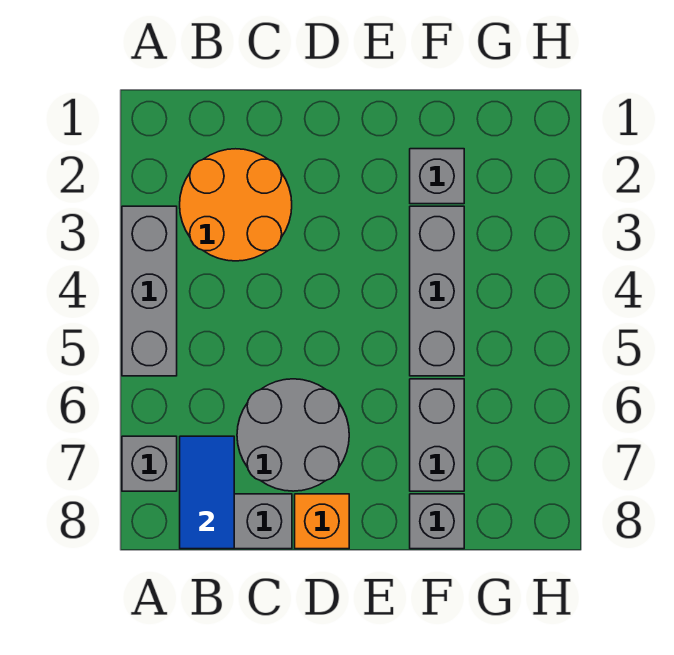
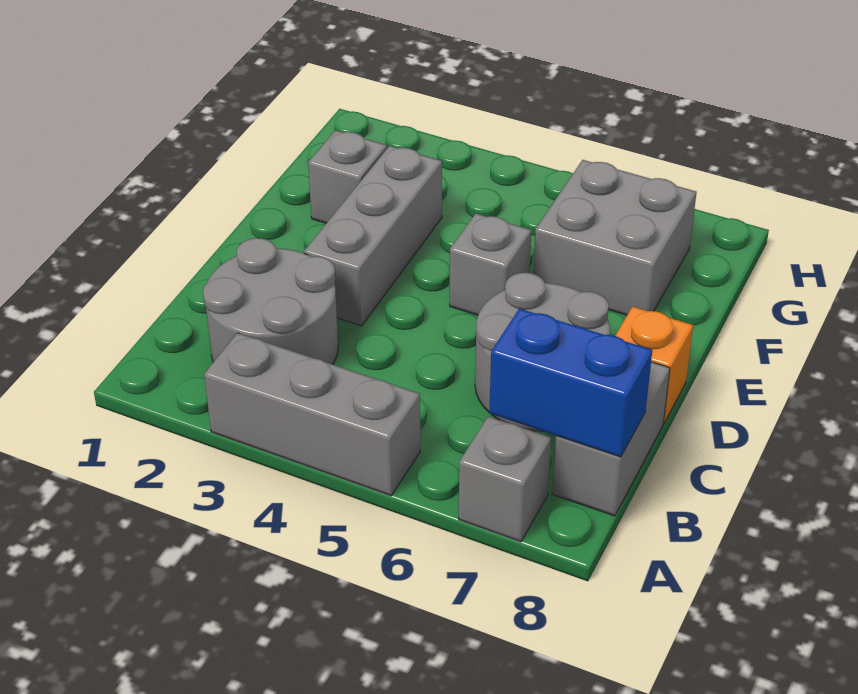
orange 2x2 round brick [180,149,292,261] -> grey 2x2 round brick [203,238,338,364]
blue 1x2 tile [180,436,234,549] -> blue 1x2 brick [489,309,652,457]
grey 1x3 brick [410,206,464,376] -> grey 1x3 brick turned to [304,146,442,326]
grey 1x2 brick [410,379,464,491] -> grey 2x2 brick [533,160,697,315]
grey 1x1 brick [410,494,464,549] -> grey 1x1 brick moved to [450,214,531,315]

